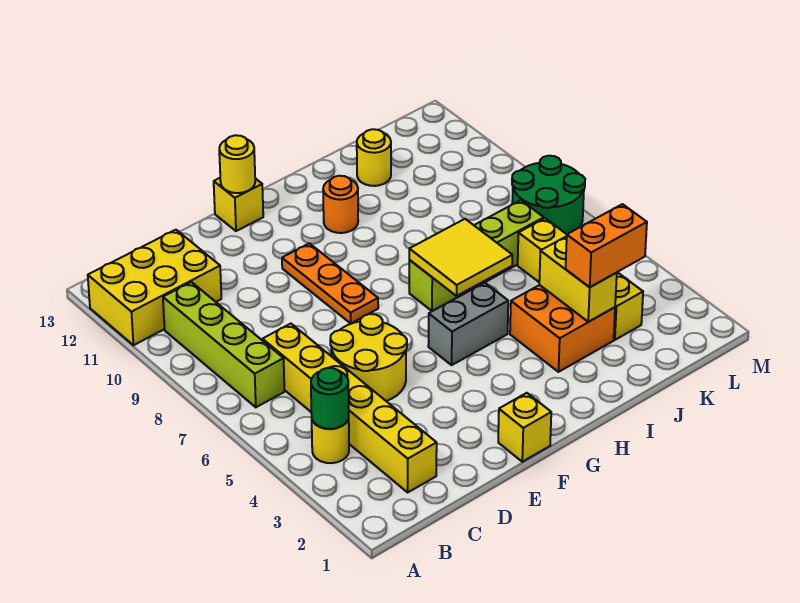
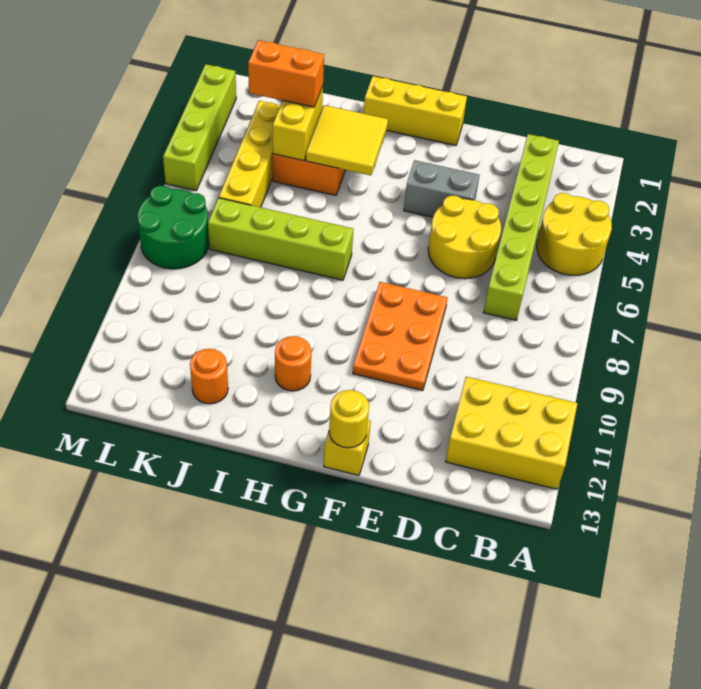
yellow 1x1 round brick [312,418,349,463] -> yellow 2x2 round brick [537,193,612,275]
green 1x1 round brick [311,368,349,429] -> none
lime 1x4 brick [163,282,284,407] -> lime 1x4 brick moved to [163,64,236,191]
yellow 1x6 brick [262,324,437,492] -> lime 1x6 brick [483,134,559,320]
yellow 1x1 brick [498,393,551,462] -> yellow 1x3 brick [364,76,467,145]
orange 1x3 plate [282,243,378,323] -> orange 2x3 plate [353,282,448,390]
grey 1x2 brick [428,283,508,365] -> grey 1x2 brick moved to [404,160,480,217]
yellow 2x2 tile [409,219,512,296] -> yellow 2x2 tile moved to [306,105,388,175]
yellow 1x1 round brick [357,129,391,186] -> orange 1x1 round brick [190,349,228,404]

